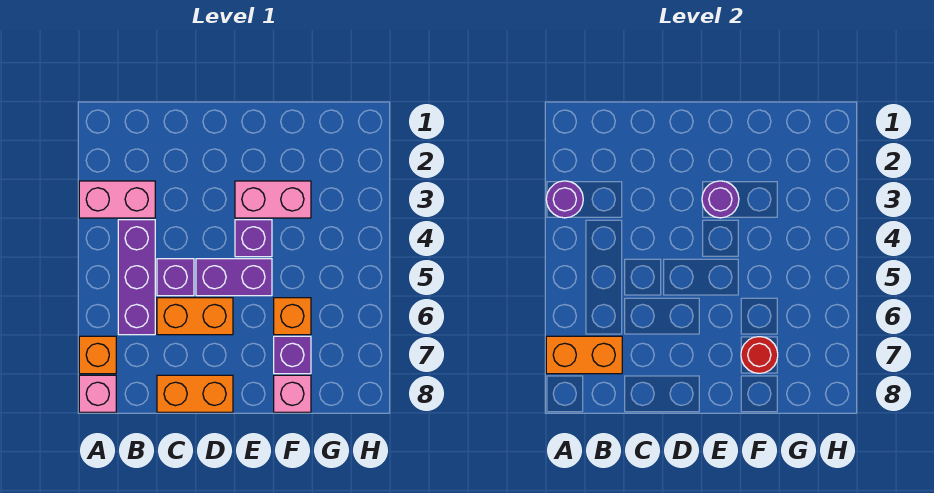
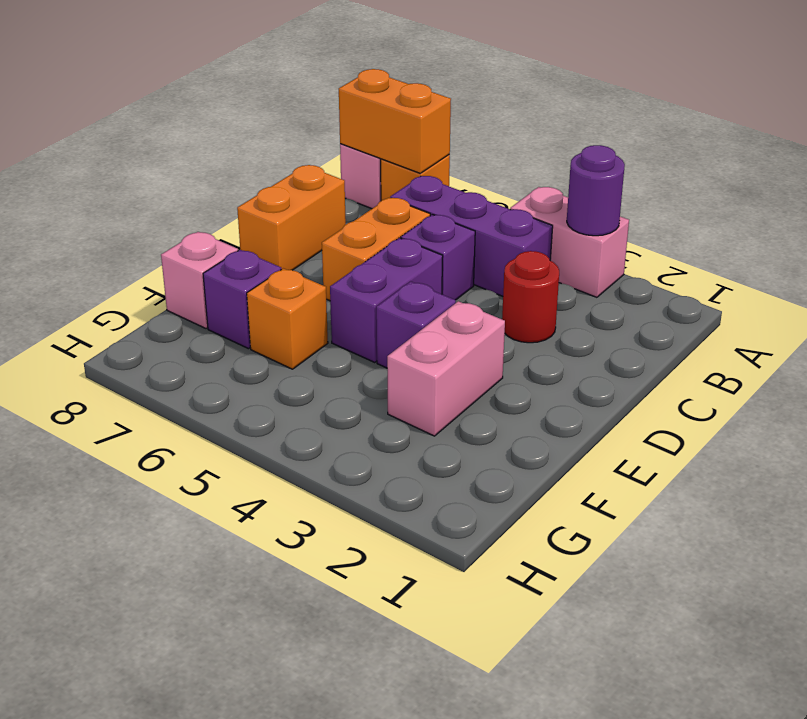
pink 1x2 brick [79,181,155,218] -> pink 1x2 brick turned to [510,187,629,297]
orange 1x2 brick [546,336,622,374] -> orange 1x2 brick turned to [339,69,451,173]
purple 1x1 round brick [702,181,739,218] -> none
red 1x1 round brick [741,337,778,373] -> red 1x1 round brick moved to [502,251,559,343]

